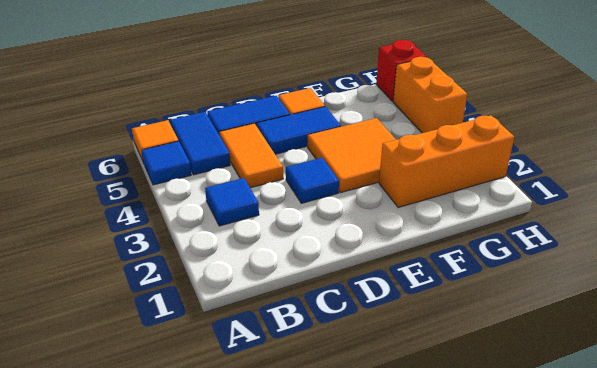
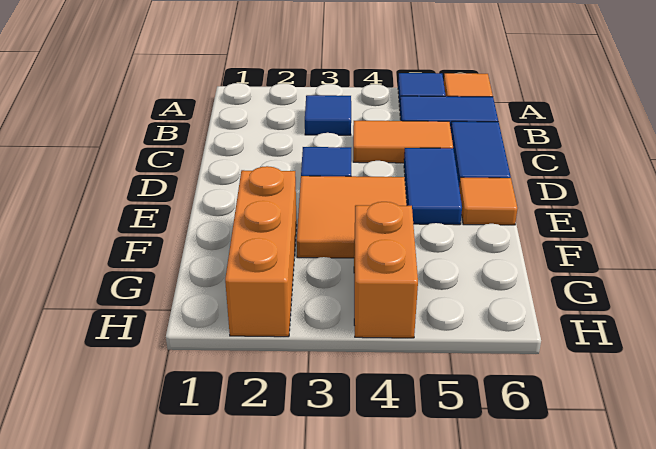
orange 1x2 brick [393,57,467,133] -> orange 1x2 brick turned to [354,202,418,338]
red 1x1 brick [376,40,427,101] -> none

